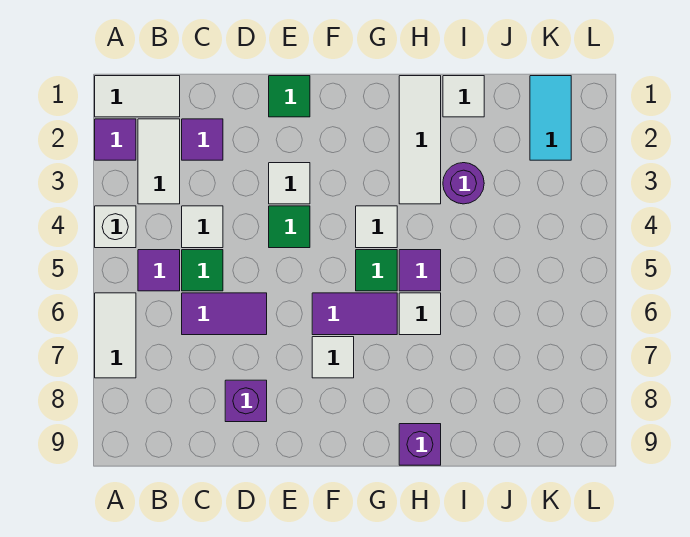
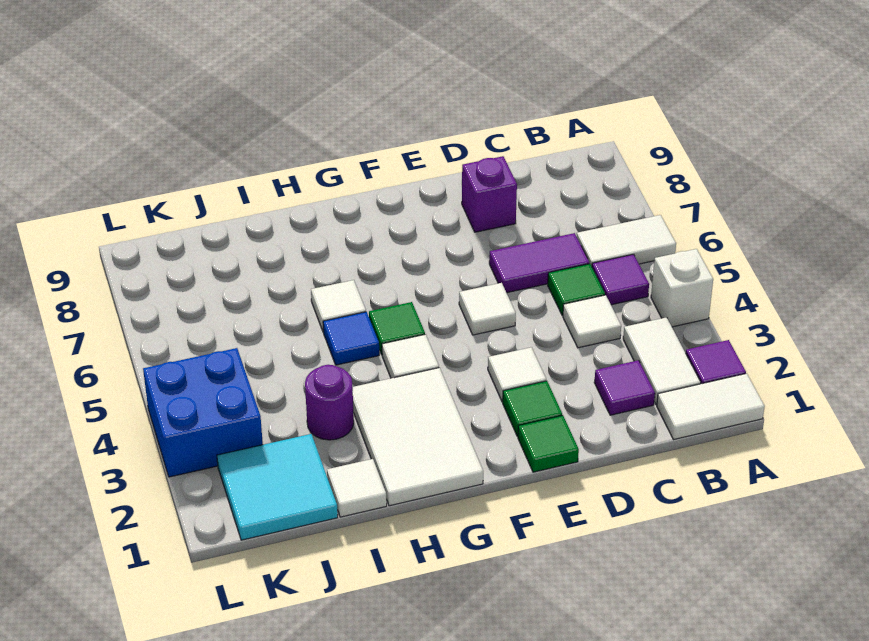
white 1x2 tile [95,293,136,378] -> white 1x2 tile turned to [577,215,676,266]
green 1x1 tile [269,206,310,248] -> green 1x1 tile moved to [503,381,562,437]
purple 1x2 tile [312,293,397,335] -> none
white 1x1 tile [312,337,354,378] -> white 1x1 tile moved to [459,283,516,335]
white 1x3 tile [399,76,441,204] -> white 2x3 tile [353,368,483,506]
purple 1x1 tile [399,250,441,291] -> blue 1x1 tile [323,312,379,365]
purple 1x1 brick [399,424,441,465] -> none
cyan 1x2 tile [530,76,571,160] -> cyan 2x2 tile [217,434,338,540]
none -> blue 2x2 brick [143,348,263,477]

